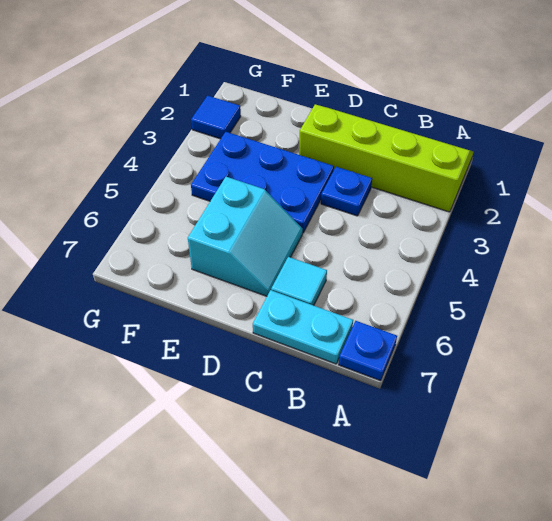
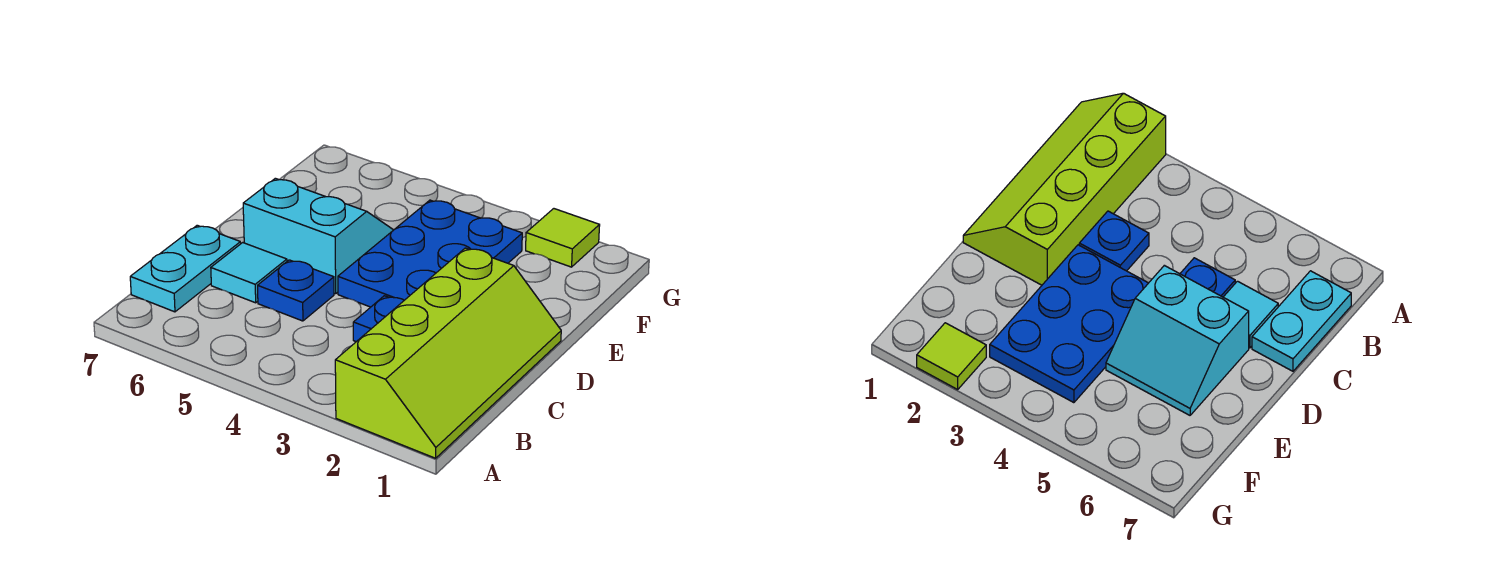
blue 1x1 plate [339,321,397,381] -> blue 1x1 plate moved to [258,260,334,321]
cyan 2x2 slope [188,177,303,296] -> cyan 2x2 slope turned to [243,178,393,294]
blue 1x1 tile [191,96,241,139] -> lime 1x1 tile [526,209,600,267]

